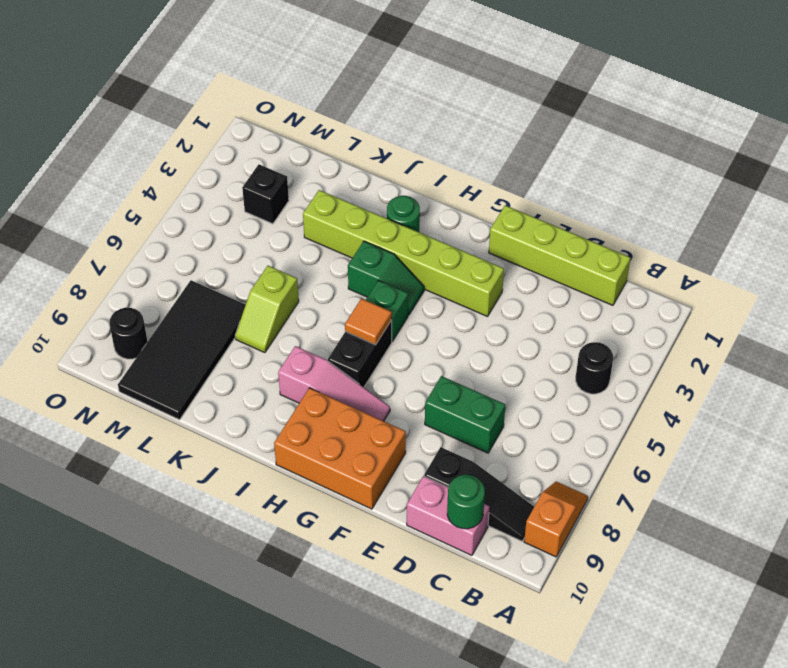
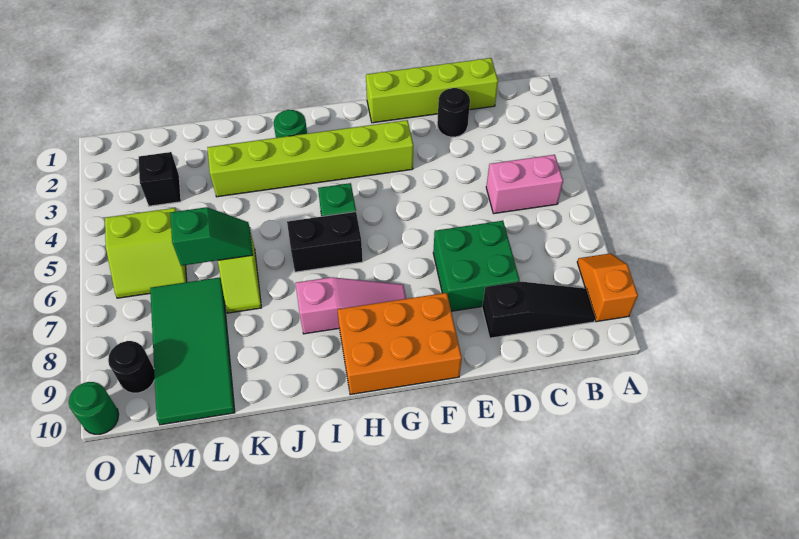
black 1x1 round brick [576,342,613,394] -> black 1x1 round brick moved to [437,88,470,137]
pink 1x2 brick [407,476,489,555] -> pink 1x2 brick moved to [486,155,563,214]
green 1x1 round brick [447,475,485,529] -> green 1x1 round brick moved to [69,382,119,434]
green 1x2 brick [425,376,505,453] -> green 2x2 brick [433,221,520,311]
green 1x2 slope [348,241,424,315] -> green 1x2 slope moved to [170,207,253,266]
black 1x2 brick [328,320,392,387] -> black 1x2 brick turned to [287,212,363,272]
orange 1x1 tile [345,299,392,345] -> none
black 2x4 tile [118,280,246,420] -> green 2x4 tile [150,277,235,425]
none -> lime 2x2 slope [105,208,187,298]

